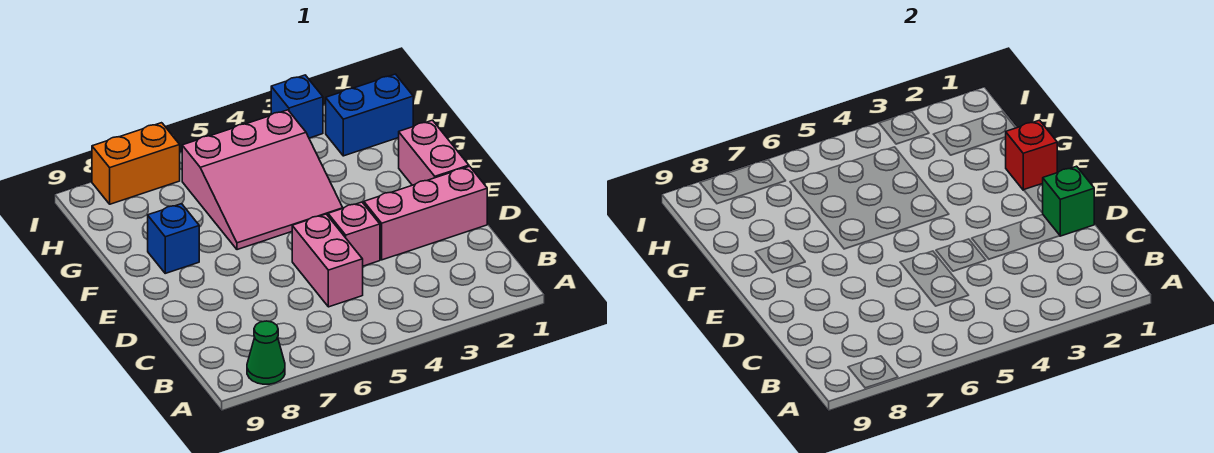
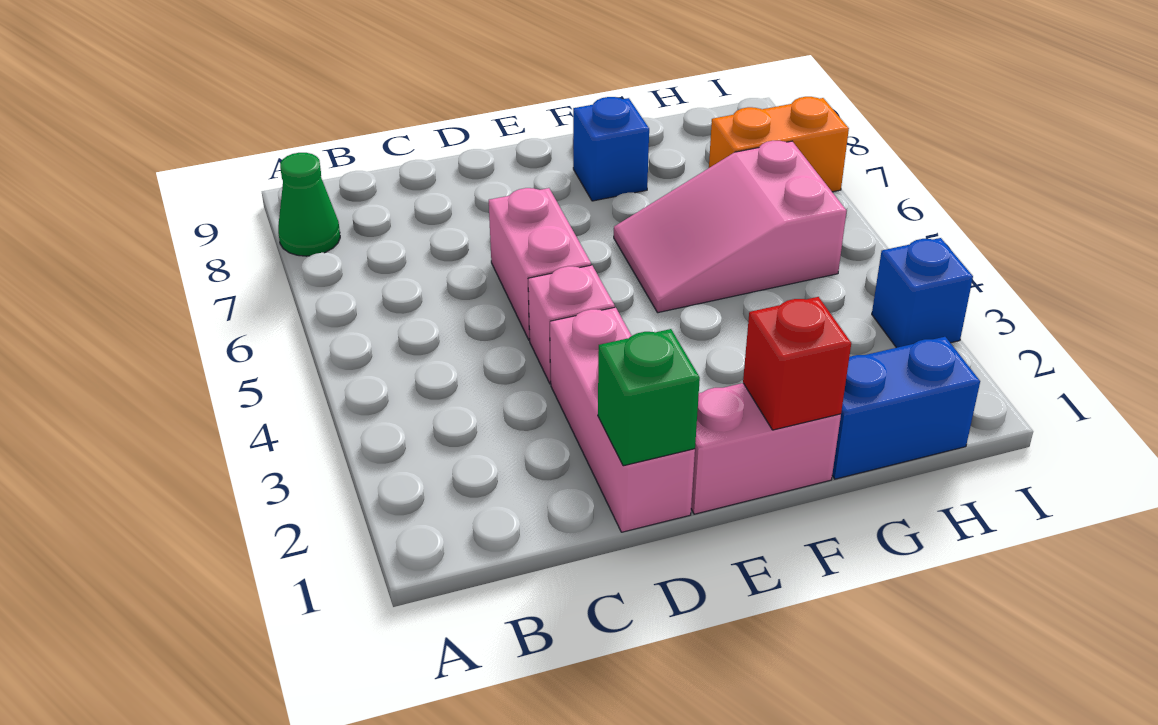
pink 1x2 brick [292,214,363,307] -> pink 1x2 brick turned to [489,188,591,340]
pink 3x3 slope [182,110,343,250] -> pink 2x3 slope [614,141,846,313]
blue 1x2 brick [326,74,413,156] -> blue 1x2 brick turned to [832,337,980,479]
orange 1x2 brick [92,123,180,204] -> orange 1x2 brick turned to [709,97,849,192]

